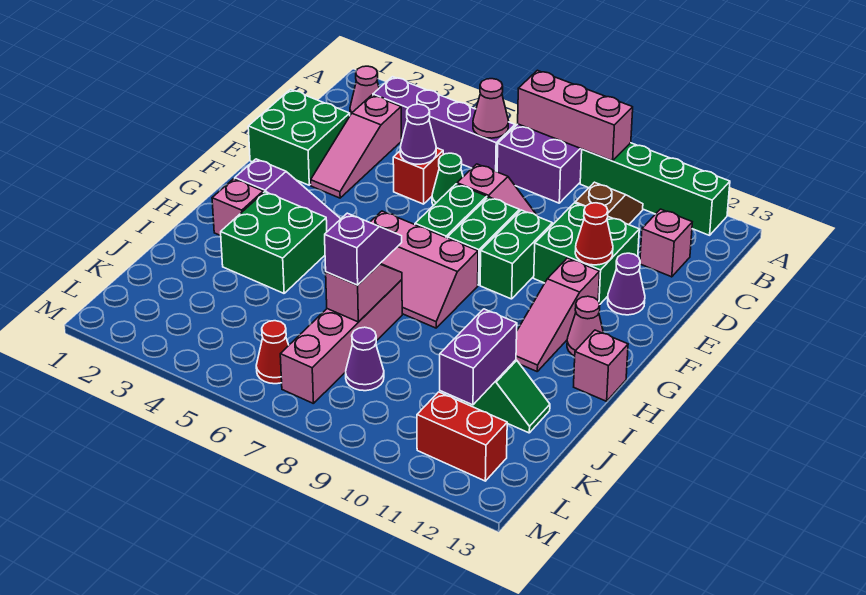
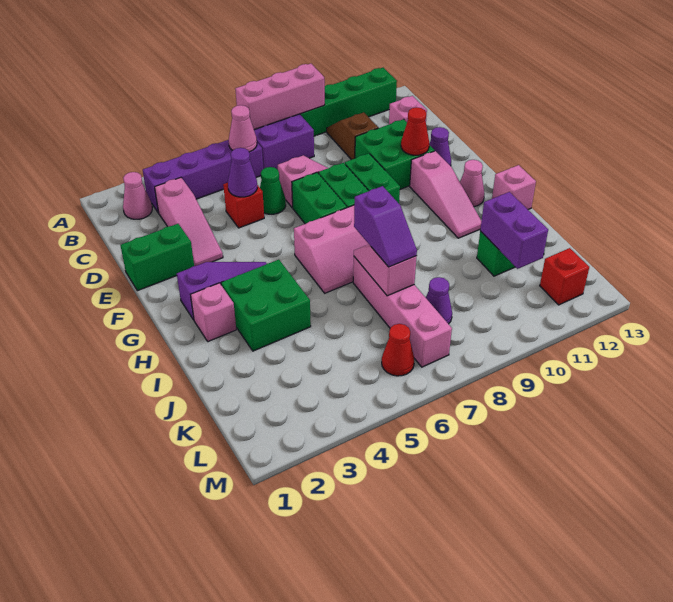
green 2x2 brick [248,89,350,185] -> green 1x2 brick [121,224,194,291]
purple 1x2 slope [325,213,402,285] -> purple 1x2 slope turned to [354,186,417,267]
red 1x2 brick [417,392,507,481] -> red 1x1 brick [540,248,589,305]

